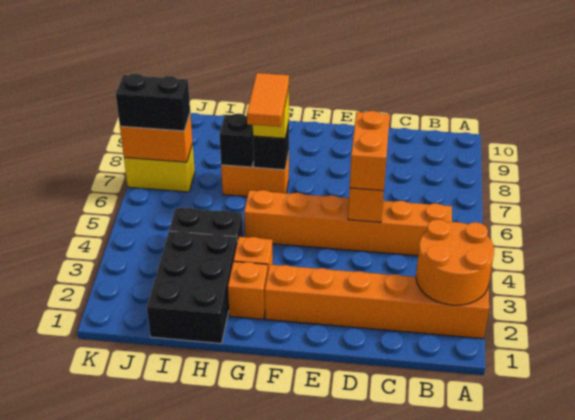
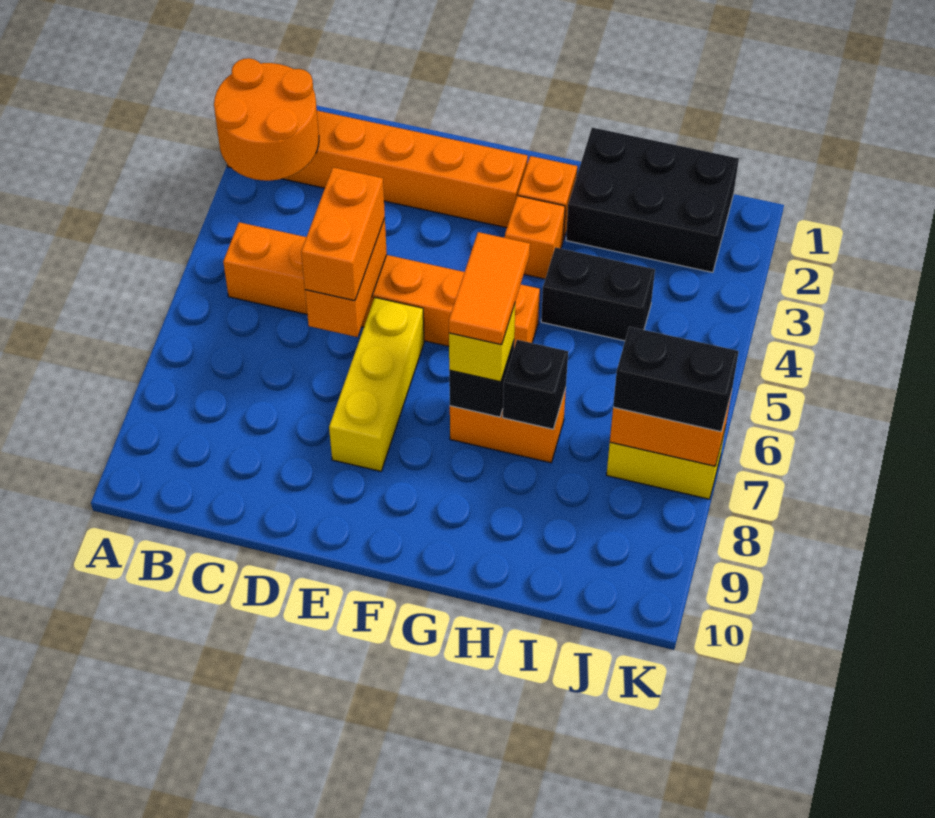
none -> yellow 1x3 brick [329,298,424,471]
black 2x3 brick [147,231,237,344] -> black 2x3 brick turned to [566,127,739,272]

